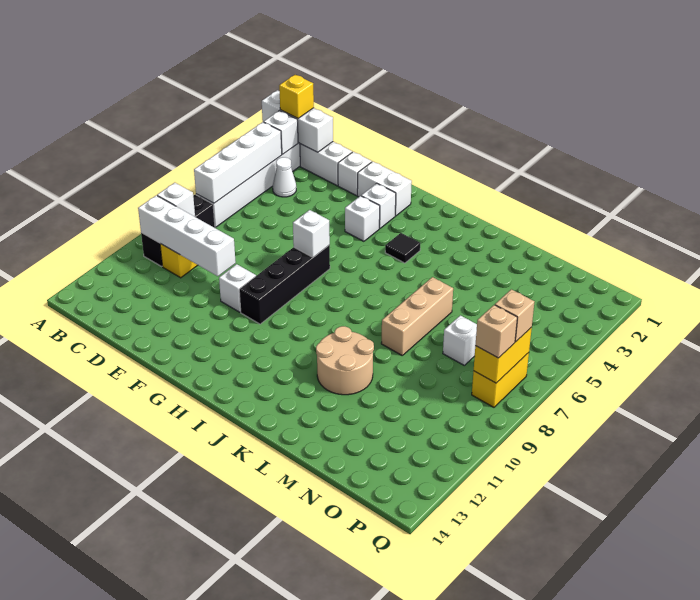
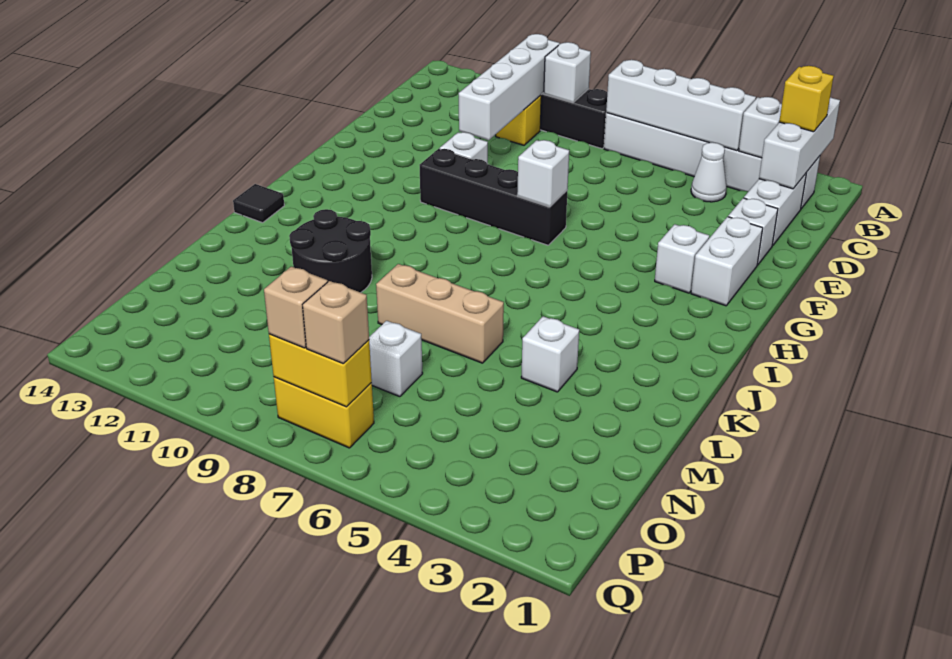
white 1x1 brick [345,196,380,241] -> white 1x1 brick moved to [521,316,579,392]
black 1x1 tile [385,233,420,263] -> black 1x1 tile moved to [233,184,284,223]
tan 2x2 round brick [316,326,374,395] -> black 2x2 round brick [289,209,372,293]

